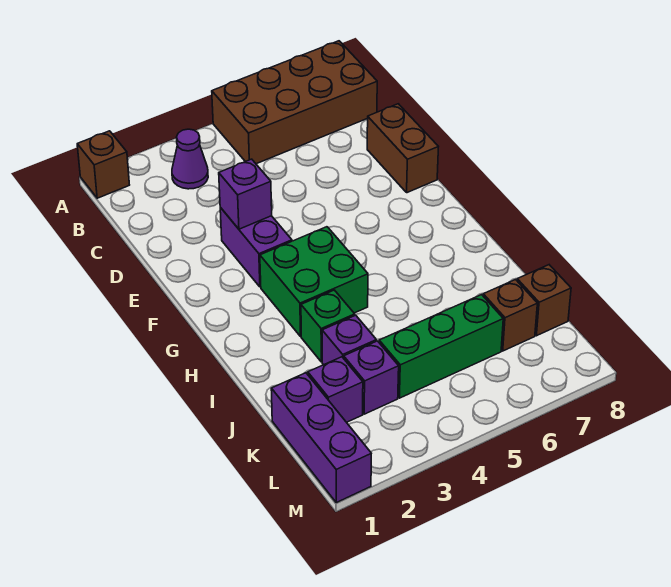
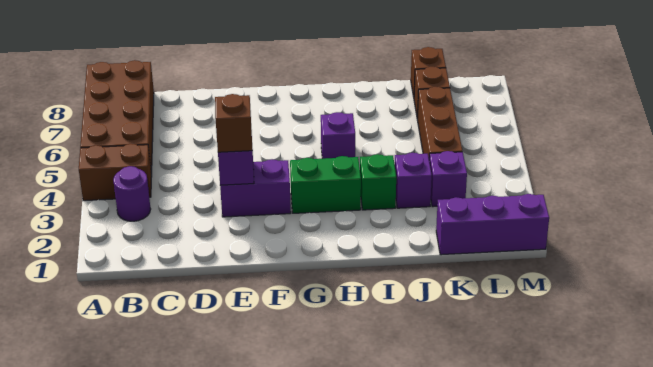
brown 1x1 brick [77,131,129,198] -> brown 1x1 brick moved to [215,94,252,152]
purple 1x1 cone [172,129,208,189] -> purple 1x1 round brick [113,166,151,221]
brown 1x2 brick [367,104,438,193] -> brown 1x2 brick moved to [79,144,152,201]
green 2x2 brick [260,227,368,337] -> green 1x2 brick [290,156,361,213]
purple 1x1 brick [308,357,363,422] -> purple 1x1 brick moved to [321,112,355,159]
green 1x3 brick [379,295,503,398] -> brown 1x3 brick [417,87,463,157]

